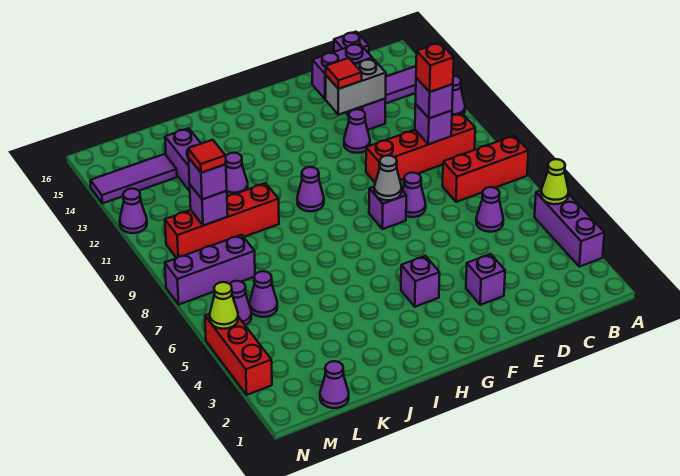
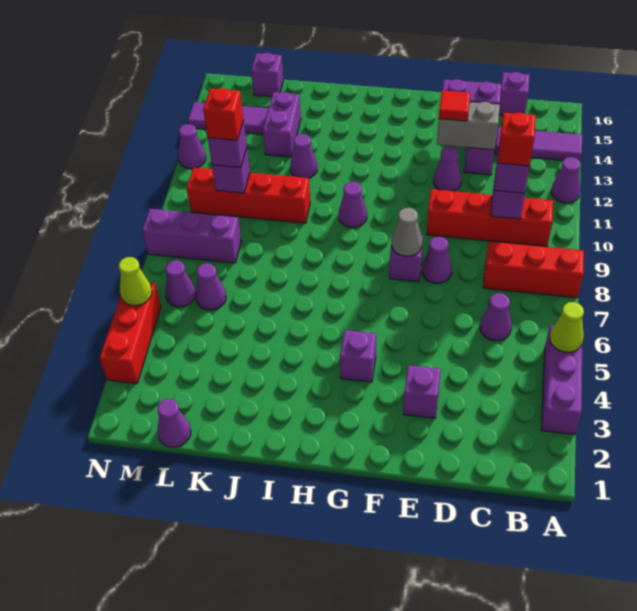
red 1x1 tile [188,140,226,173] -> red 1x1 brick [203,88,243,140]
none -> purple 1x1 brick [251,53,283,97]

